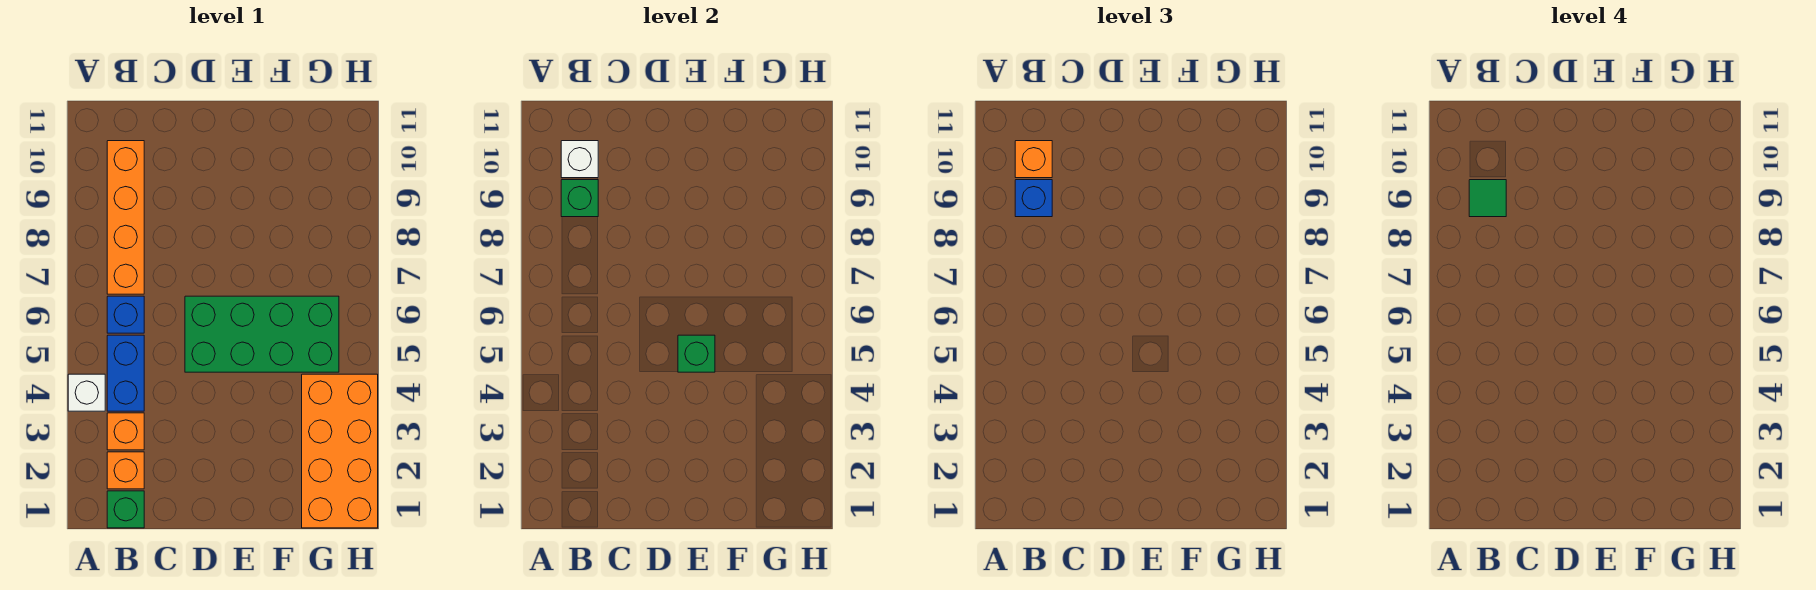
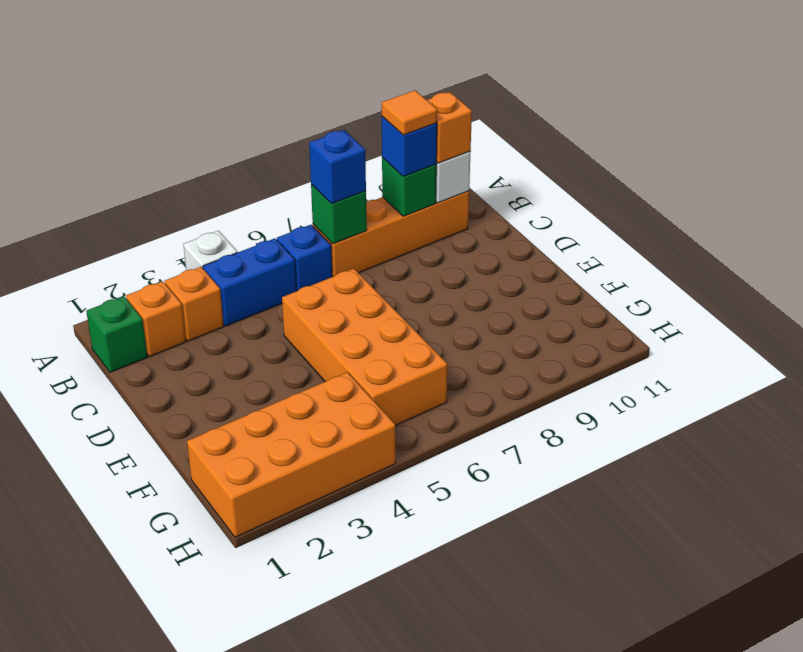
none -> blue 1x1 brick [309,130,366,204]
green 1x1 tile [1469,180,1506,217] -> orange 1x1 tile [382,90,437,135]
green 2x4 brick [185,296,339,372] -> orange 2x4 brick [282,269,447,425]
green 1x1 brick [678,335,715,372] -> green 1x1 brick moved to [311,184,367,244]

